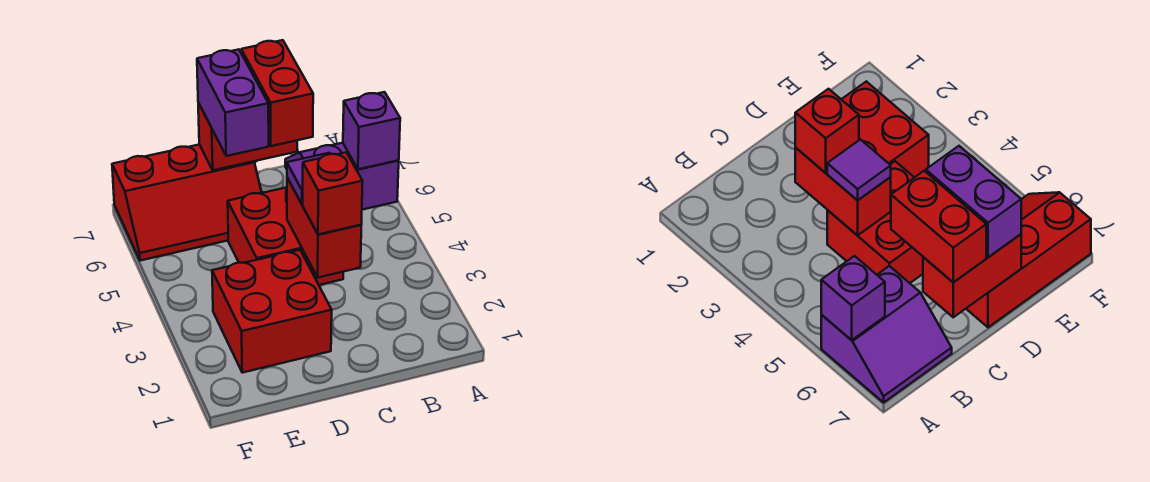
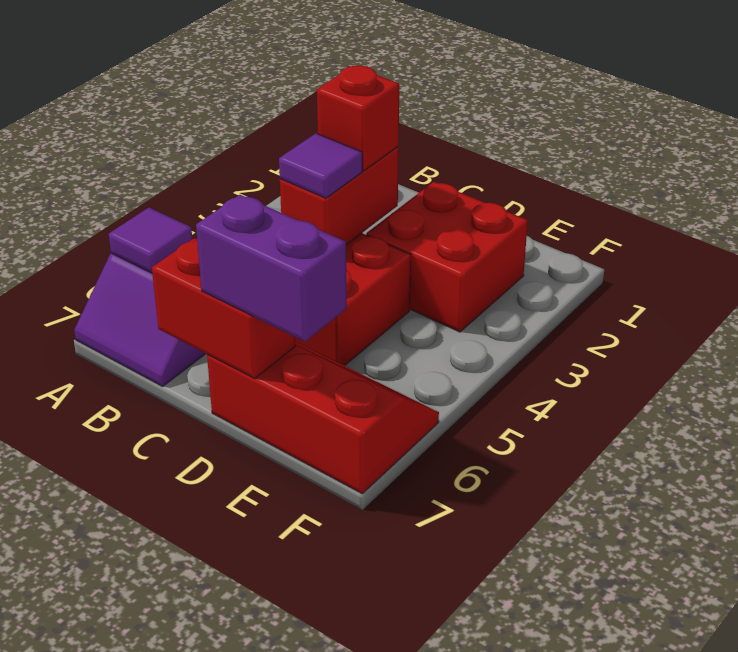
purple 1x1 brick [343,92,400,169] -> purple 1x1 tile [109,208,192,273]
red 1x2 brick [241,40,313,146] -> none
purple 1x2 brick [197,49,269,156] -> purple 1x2 brick turned to [196,195,347,341]

